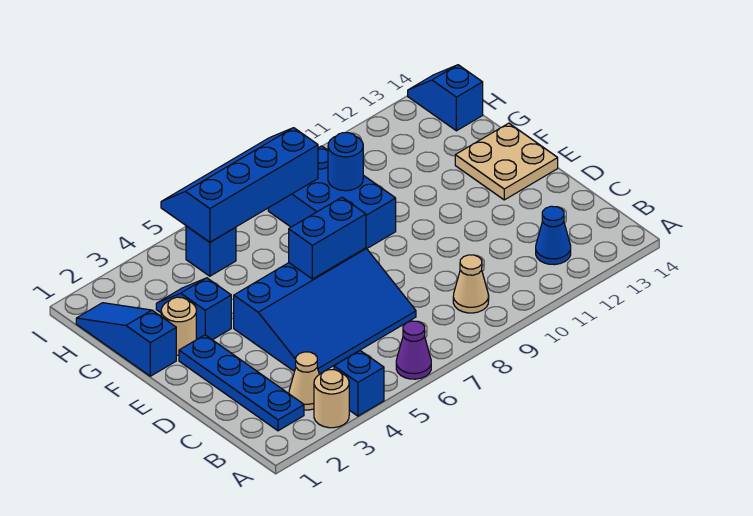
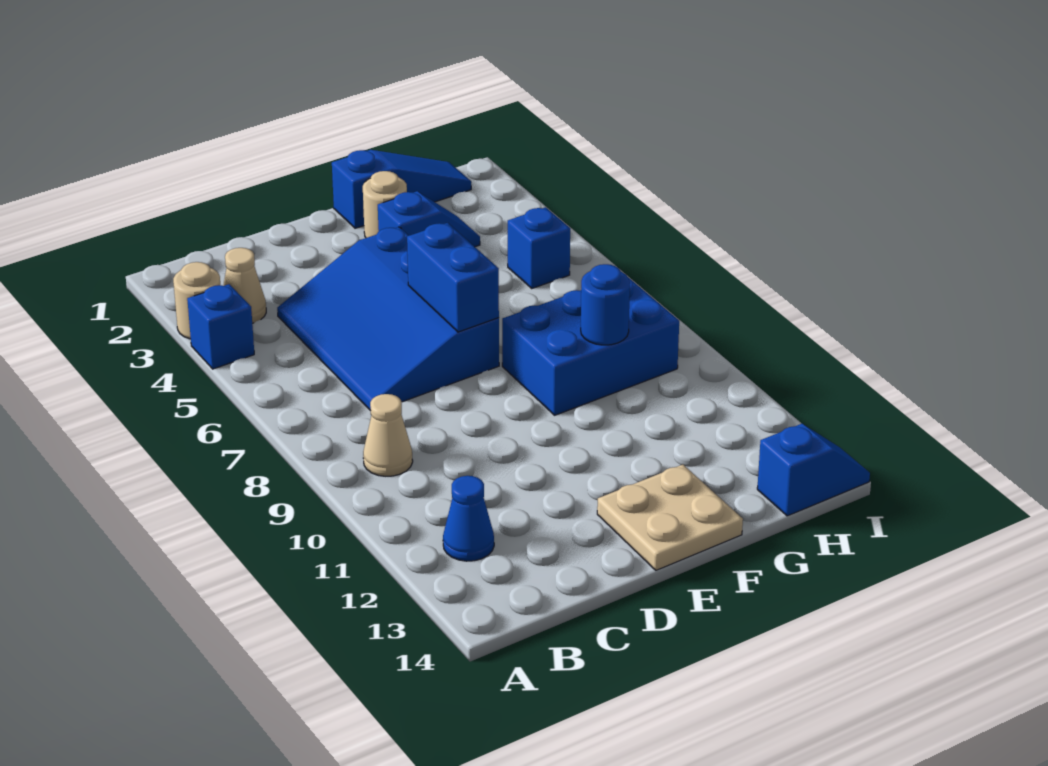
purple 1x1 cone [396,321,431,379] -> none
blue 1x4 plate [179,335,304,431] -> none
blue 2x4 slope [161,128,318,242] -> none

